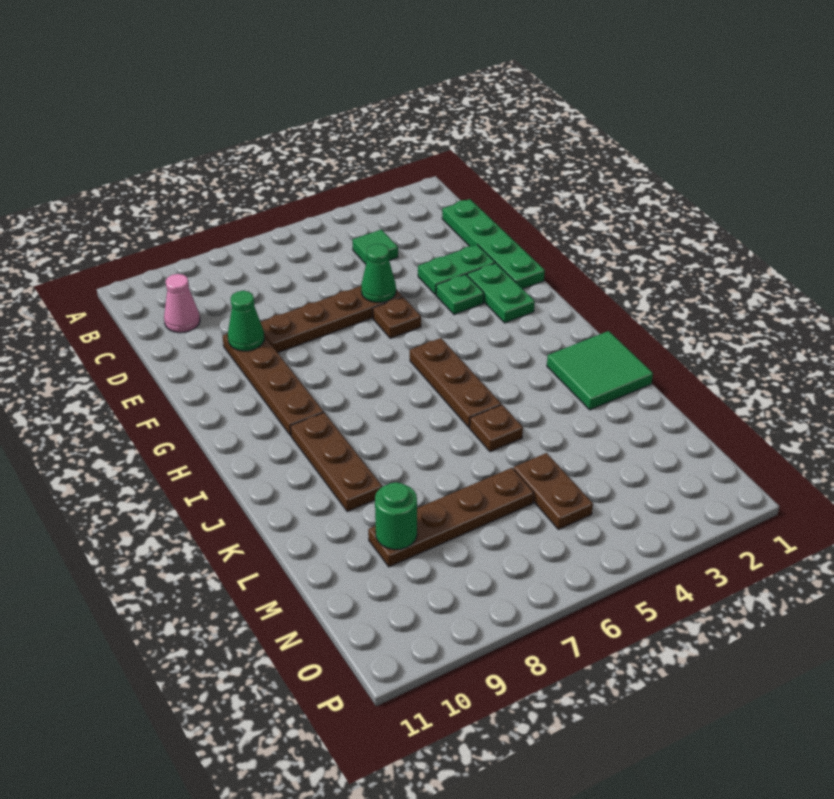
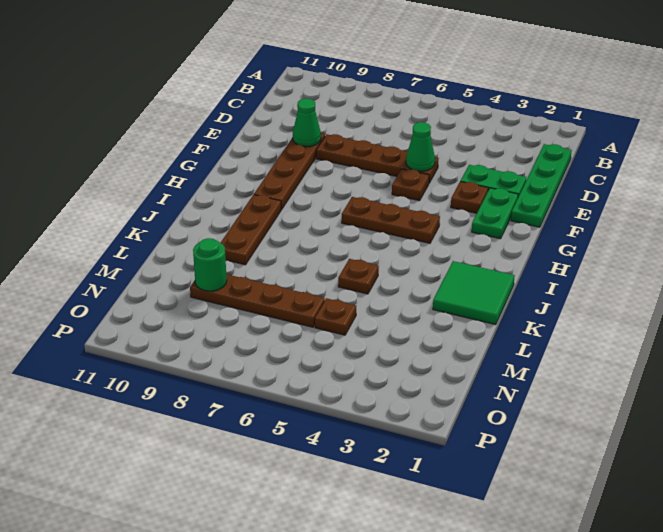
green 1x1 tile [352,230,398,264] -> none
pink 1x1 cone [164,274,200,333] -> none
green 1x1 plate [436,274,484,315] -> brown 1x1 plate [451,182,488,213]
brown 1x3 plate [410,338,501,427] -> brown 1x3 plate turned to [342,197,440,243]
brown 1x2 plate [514,453,593,530] -> brown 1x1 plate [315,298,356,335]

